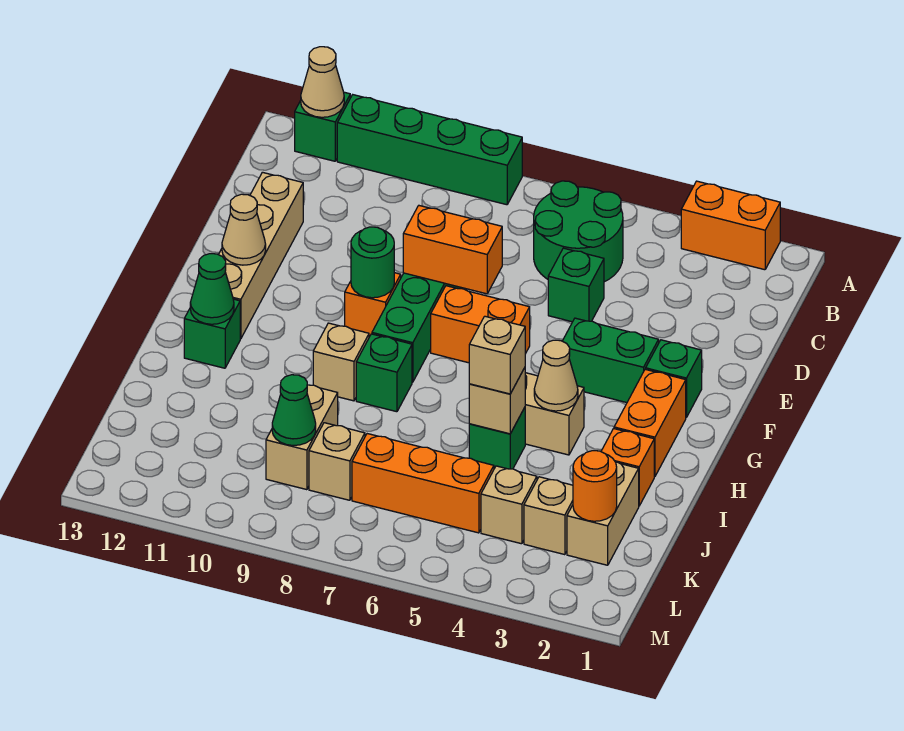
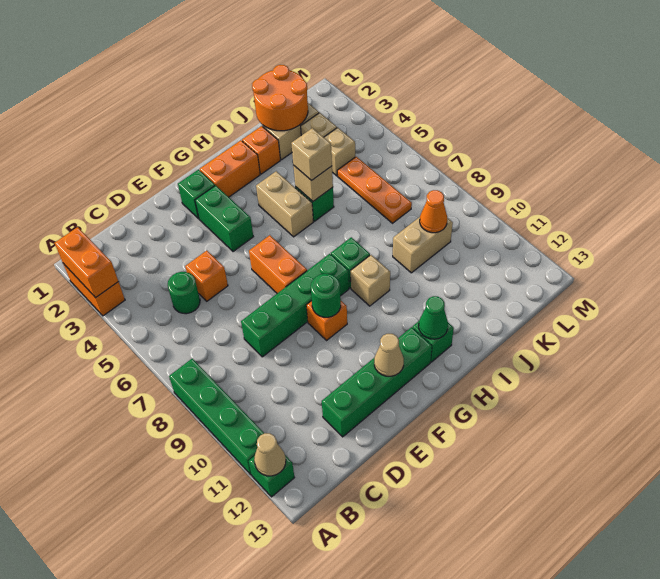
green 2x2 round brick [534,181,623,282] -> green 1x1 round brick [168,272,200,314]
green 1x1 brick [548,248,604,322] -> orange 1x1 brick [185,251,228,301]
tan 1x4 brick [218,172,303,339] -> green 1x4 brick [322,327,432,437]
orange 1x2 brick [403,206,502,294] -> orange 1x2 brick moved to [55,227,118,298]
tan 1x1 cone [534,340,578,411] -> none
orange 1x1 round brick [573,451,617,521] -> orange 2x2 round brick [252,65,308,131]
orange 1x3 brick [352,434,494,533] -> orange 1x3 plate [337,157,412,223]
tan 1x1 brick [309,423,365,500] -> none
green 1x1 cone [272,375,316,445] -> orange 1x1 cone [420,190,447,233]

